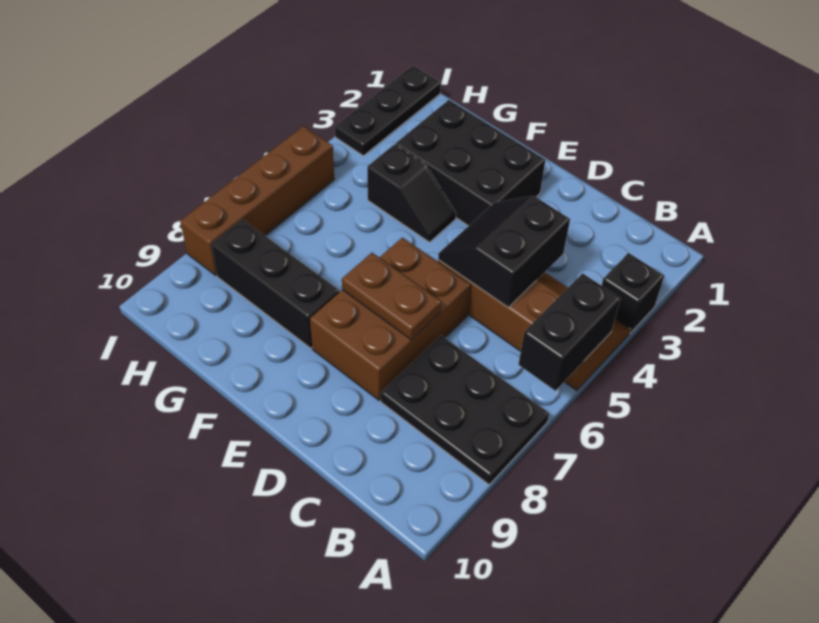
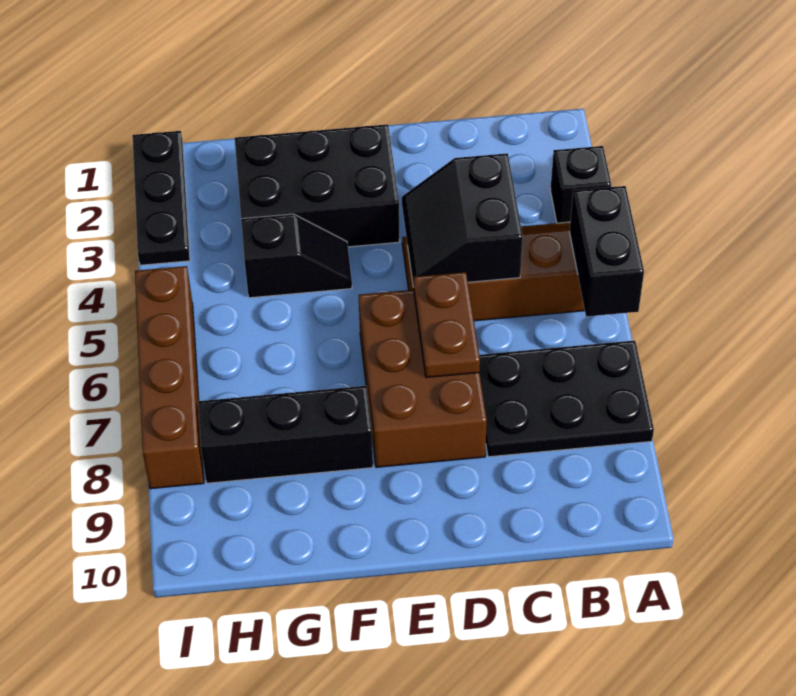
brown 1x2 plate [342,253,441,339] -> brown 1x2 plate turned to [413,272,480,377]

